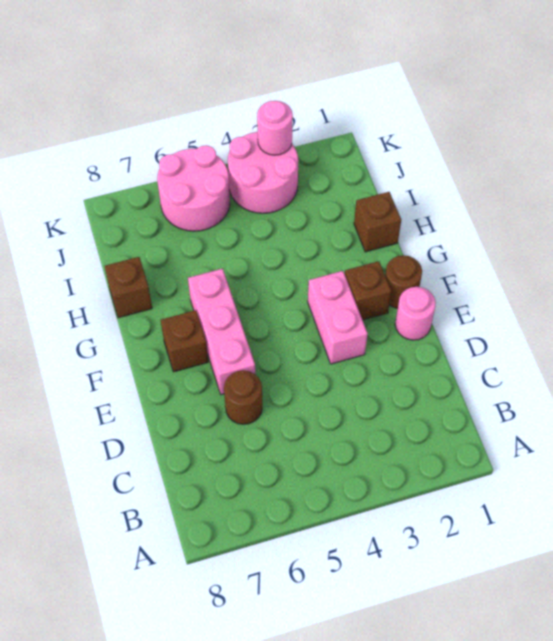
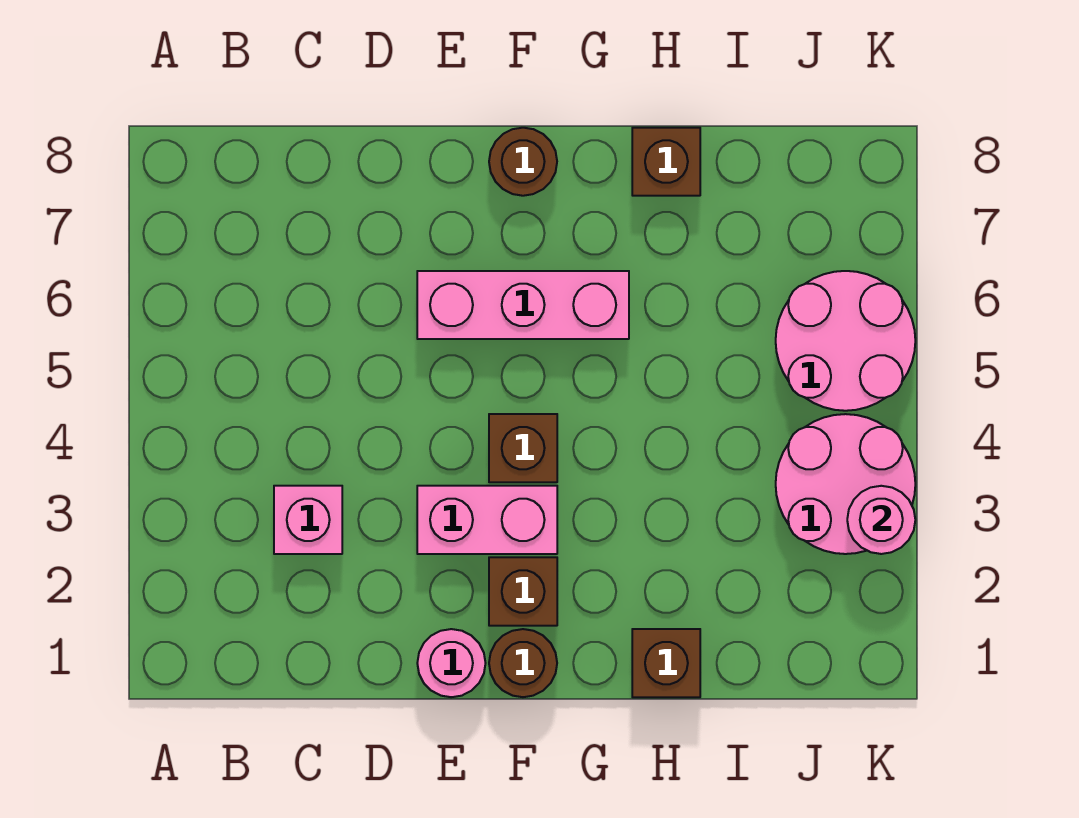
none -> pink 1x1 brick [274,486,342,554]
brown 1x1 round brick [224,370,262,424] -> brown 1x1 round brick moved to [489,128,557,196]
brown 1x1 brick [161,310,208,372] -> brown 1x1 brick moved to [489,414,557,482]

